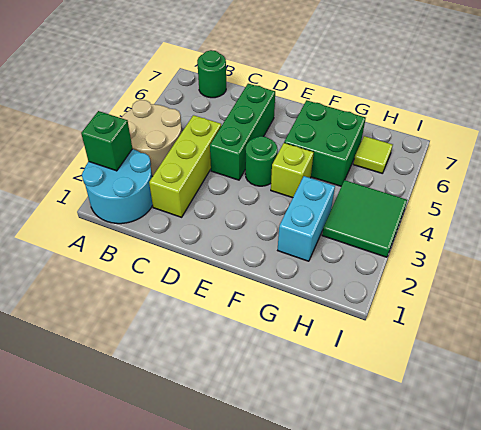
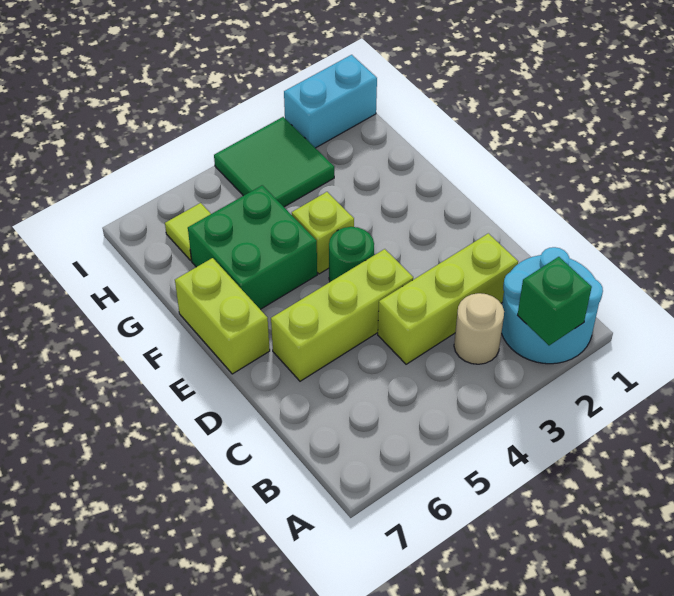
tan 2x2 round brick [121,100,182,176] -> tan 1x1 round brick [454,293,504,364]
green 1x1 round brick [197,50,226,98] -> none
green 1x3 brick [210,84,275,180] -> lime 1x3 brick [271,249,413,381]
none -> lime 1x2 brick [175,258,270,374]
cyan 1x2 brick [278,176,335,261] -> cyan 1x2 brick moved to [284,55,377,148]

